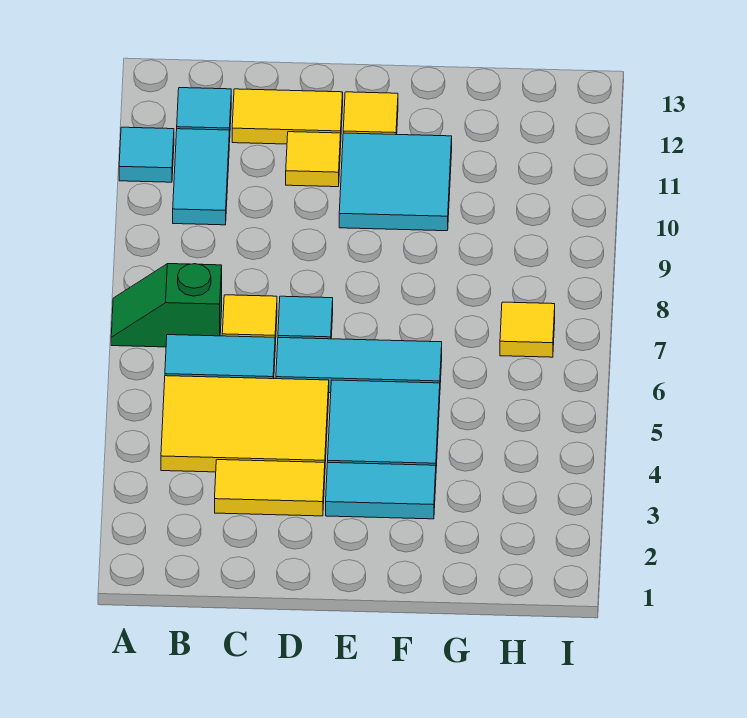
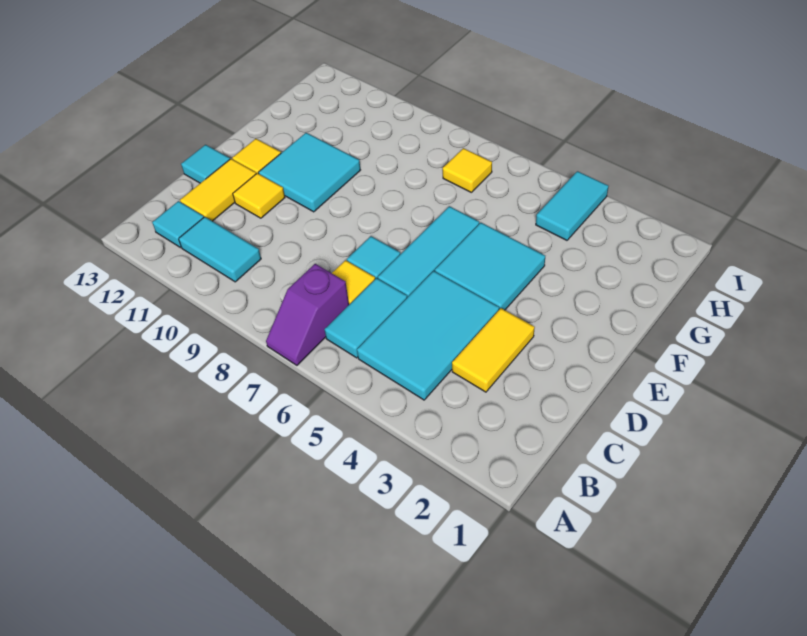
green 1x2 slope [111,264,222,347] -> purple 1x2 slope [266,264,349,365]
cyan 1x1 tile [119,127,174,182] -> cyan 1x1 tile moved to [181,145,230,183]
yellow 2x3 tile [161,376,329,472] -> cyan 2x3 tile [357,271,499,400]
cyan 1x2 tile [326,462,436,519] -> cyan 1x2 tile moved to [536,171,609,240]

